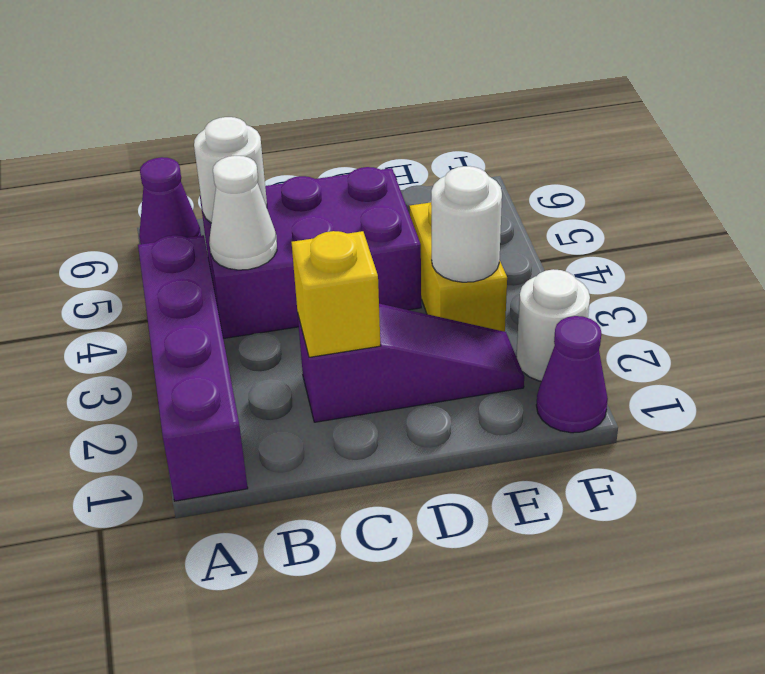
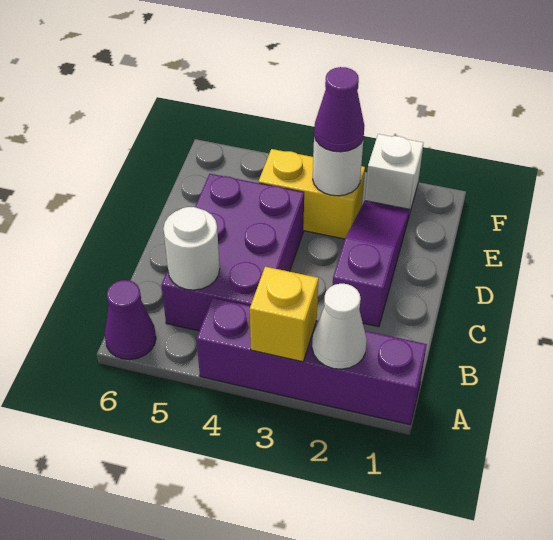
white 1x1 cone [209,156,277,270] -> white 1x1 cone moved to [312,284,367,369]
yellow 1x1 brick [292,231,380,357] -> yellow 1x1 brick moved to [250,267,319,362]
purple 1x1 cone [536,316,608,433] -> purple 1x1 cone moved to [314,67,364,152]
white 1x1 round brick [517,269,590,381] -> white 1x1 brick [365,134,423,215]

